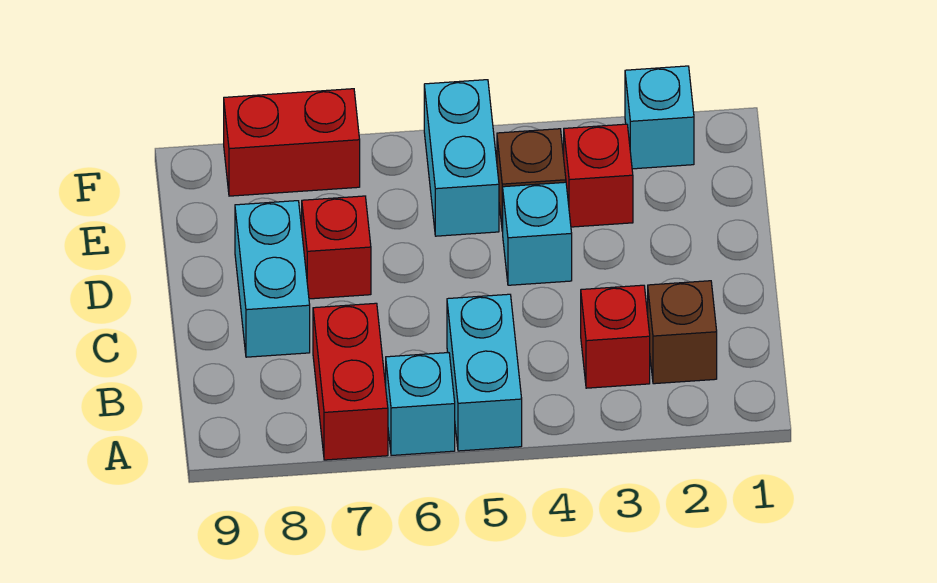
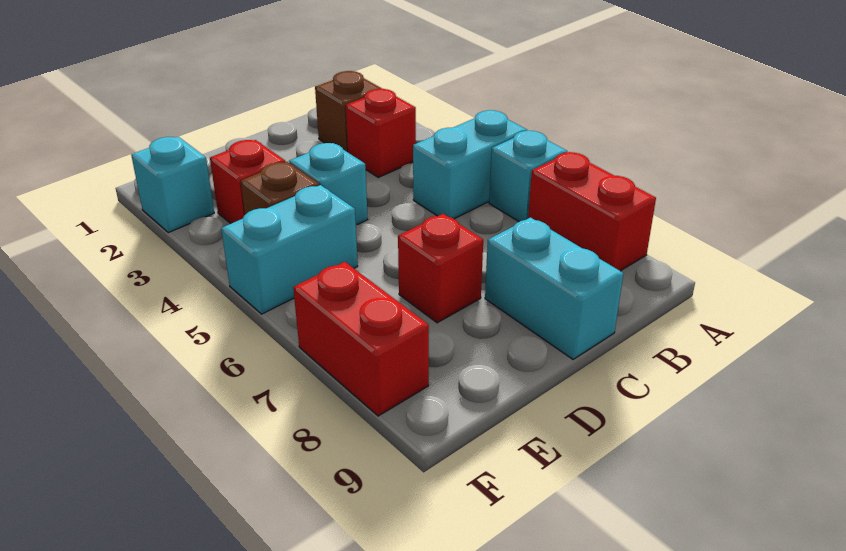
red 1x2 brick [313,303,388,460] -> red 1x2 brick turned to [528,152,656,271]
cyan 1x2 brick [235,201,310,357] -> cyan 1x2 brick turned to [485,218,624,359]

